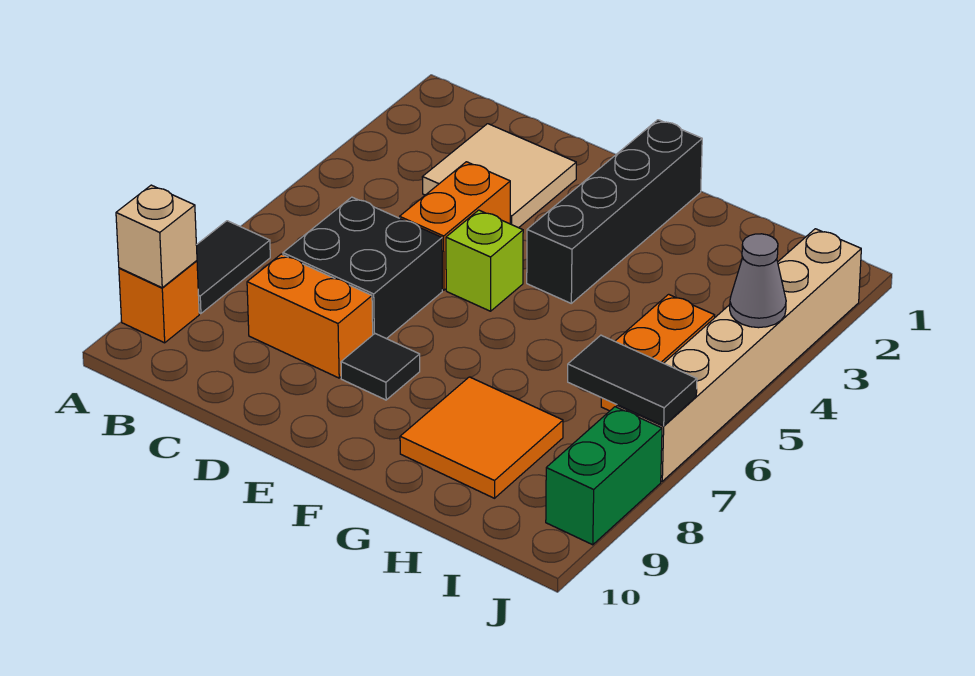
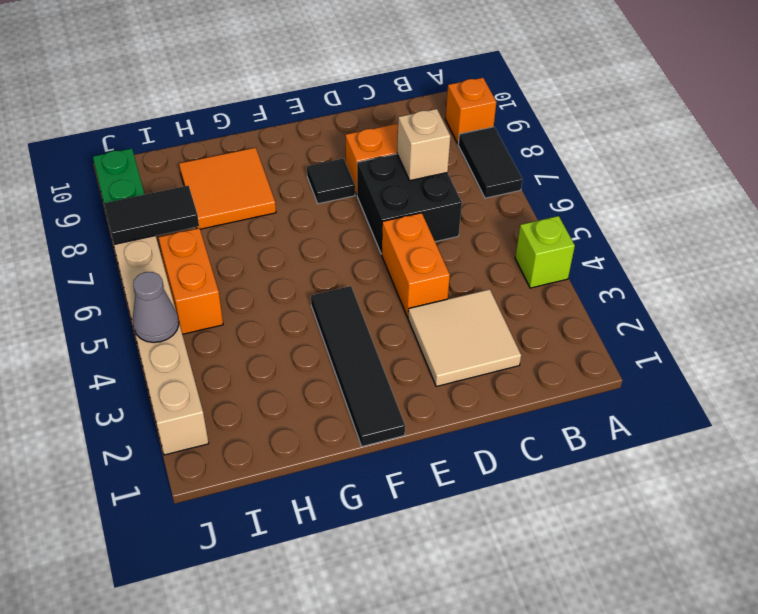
tan 1x1 brick [116,185,197,288] -> tan 1x1 brick moved to [397,109,451,180]
lime 1x1 brick [446,210,523,311] -> lime 1x1 brick moved to [515,216,575,288]
black 1x4 brick [527,120,702,303] -> black 1x4 tile [311,286,405,446]

